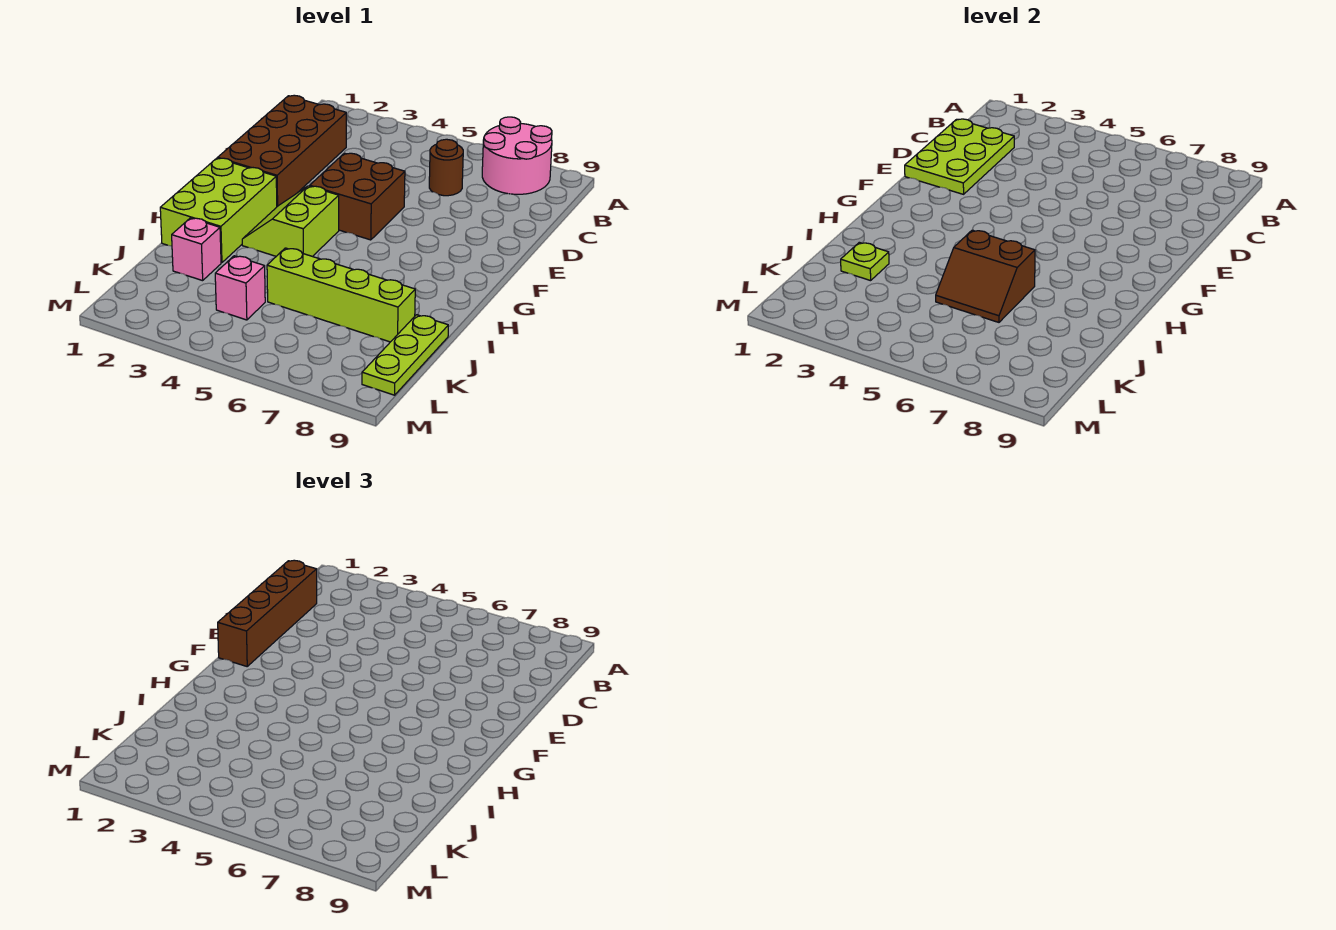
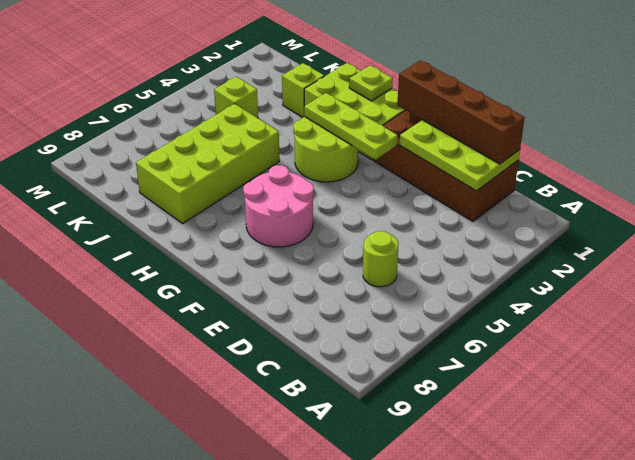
pink 2x2 round brick [482,117,552,194] -> pink 2x2 round brick moved to [243,165,314,247]
brown 1x1 round brick [429,139,463,196] -> lime 1x1 round brick [363,231,398,287]
brown 2x2 brick [310,153,405,240] -> none
lime 2x2 slope [242,186,339,257] -> lime 2x2 round brick [294,117,359,182]
brown 2x2 slope [936,230,1035,322] -> none
pink 1x1 brick [172,218,221,281] -> lime 1x1 brick [282,63,324,117]
lime 1x1 plate [841,242,889,281] -> lime 1x1 plate moved to [349,66,393,101]
lime 1x4 brick [267,248,415,342] -> lime 2x4 brick [136,104,280,223]
lime 1x3 plate [362,315,448,395] -> lime 1x3 plate moved to [304,93,398,160]
pink 1x1 brick [215,256,265,320] -> lime 1x1 brick [214,77,258,118]

